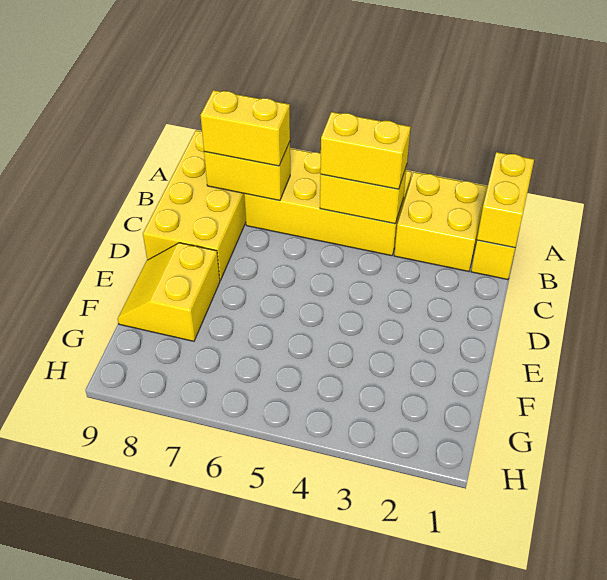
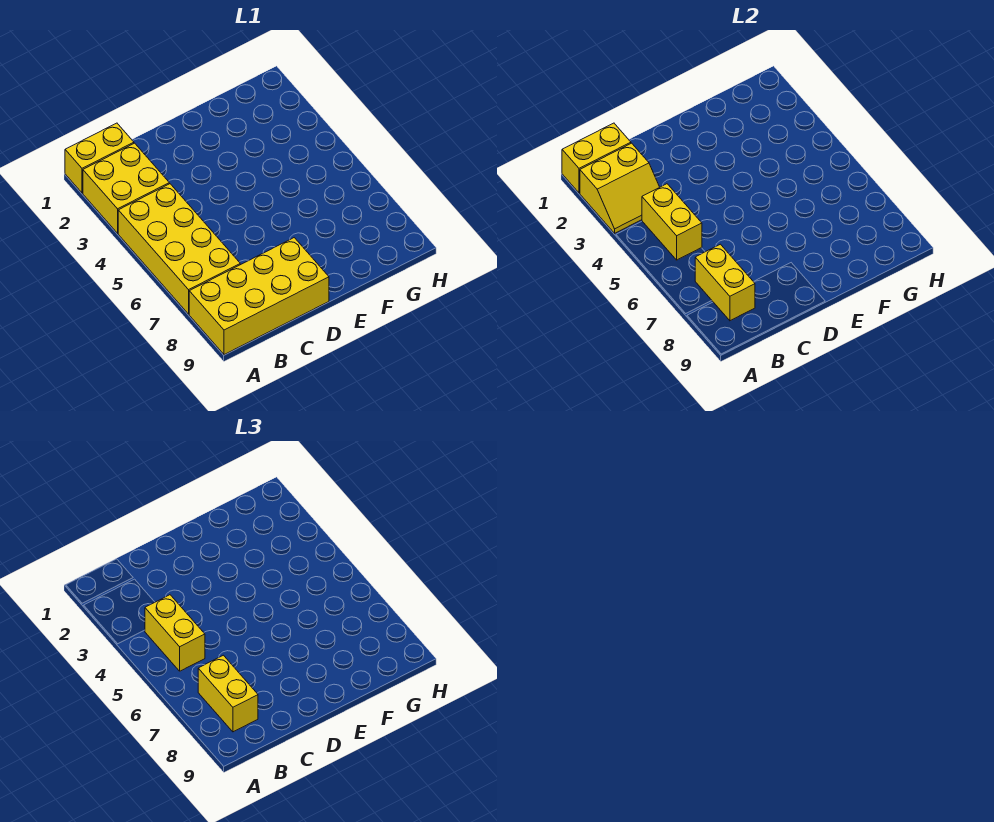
yellow 2x2 slope [118,243,220,341] -> yellow 2x2 slope moved to [580,143,660,233]

